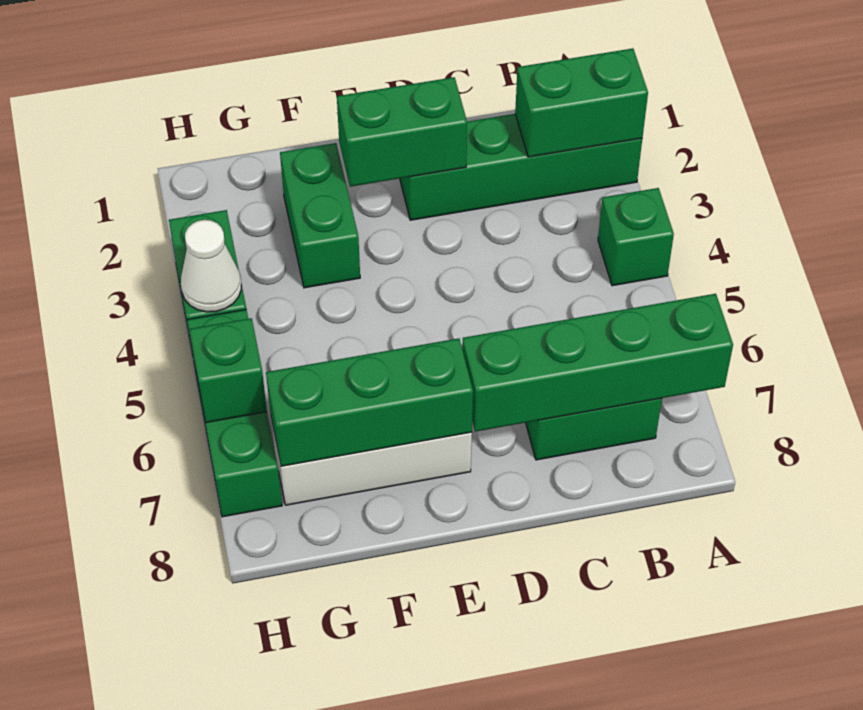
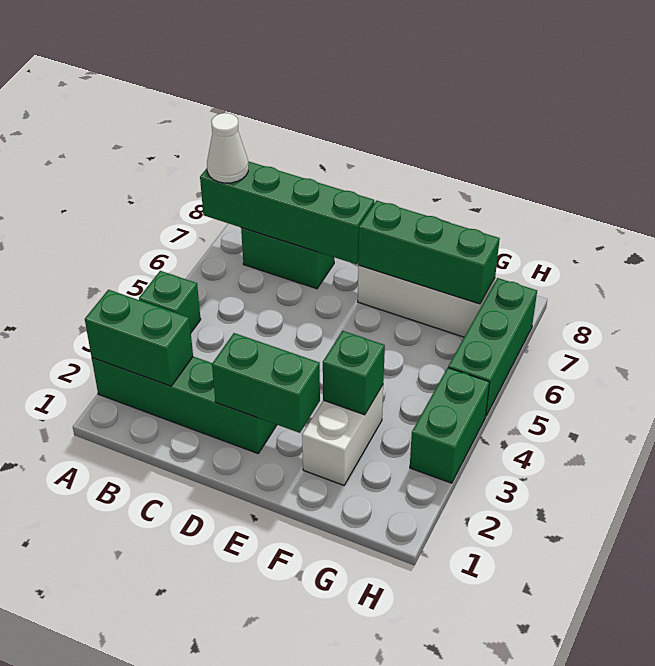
green 1x2 brick [280,143,360,288] -> white 1x2 brick [302,385,383,485]
white 1x1 cone [181,220,241,312] -> white 1x1 cone moved to [207,113,248,183]
green 1x1 brick [190,318,267,423] -> green 1x1 brick moved to [323,331,385,415]

